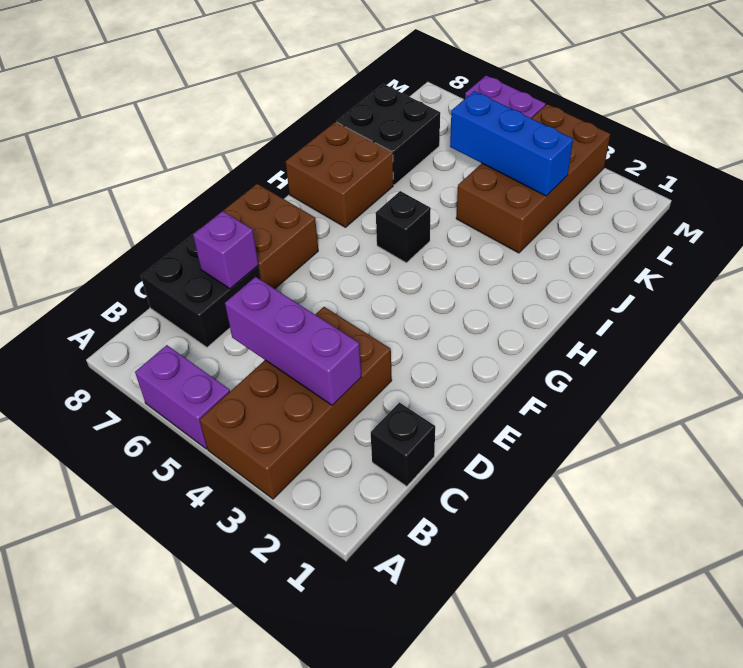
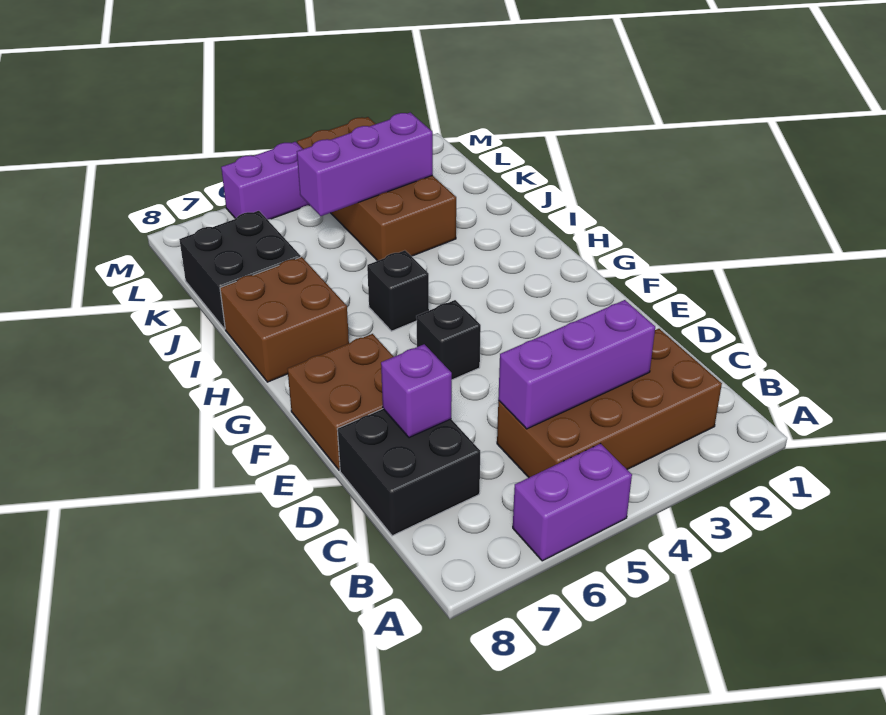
brown 2x4 brick [199,307,392,499] -> brown 2x4 brick turned to [497,329,722,477]
black 1x1 brick [371,403,435,486] -> black 1x1 brick moved to [416,300,481,380]
blue 1x3 brick [450,91,573,196] -> purple 1x3 brick [297,112,433,216]

